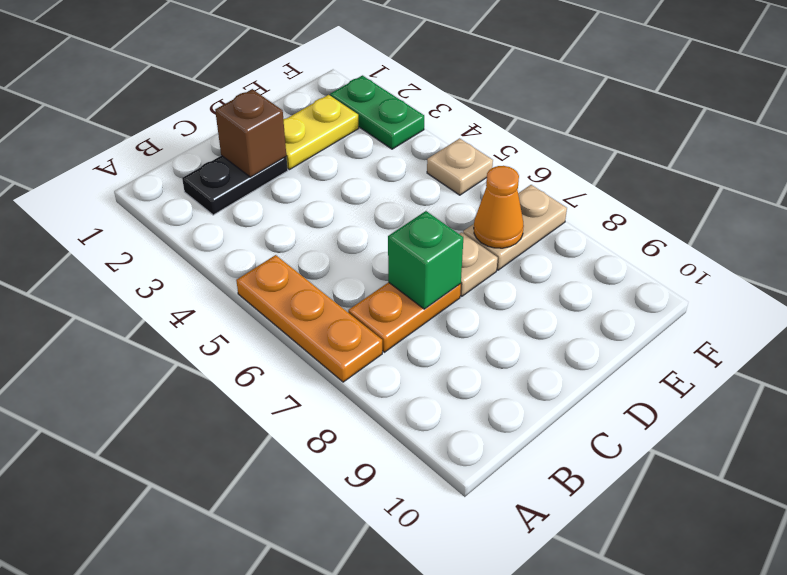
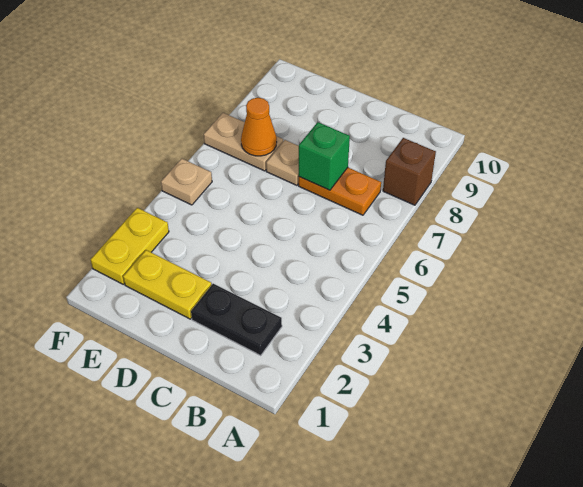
orange 1x3 plate [236,255,382,382] -> none
brown 1x1 brick [215,89,286,177] -> brown 1x1 brick moved to [383,138,436,205]
green 1x2 plate [330,75,424,149] -> yellow 1x2 plate [91,208,169,284]

